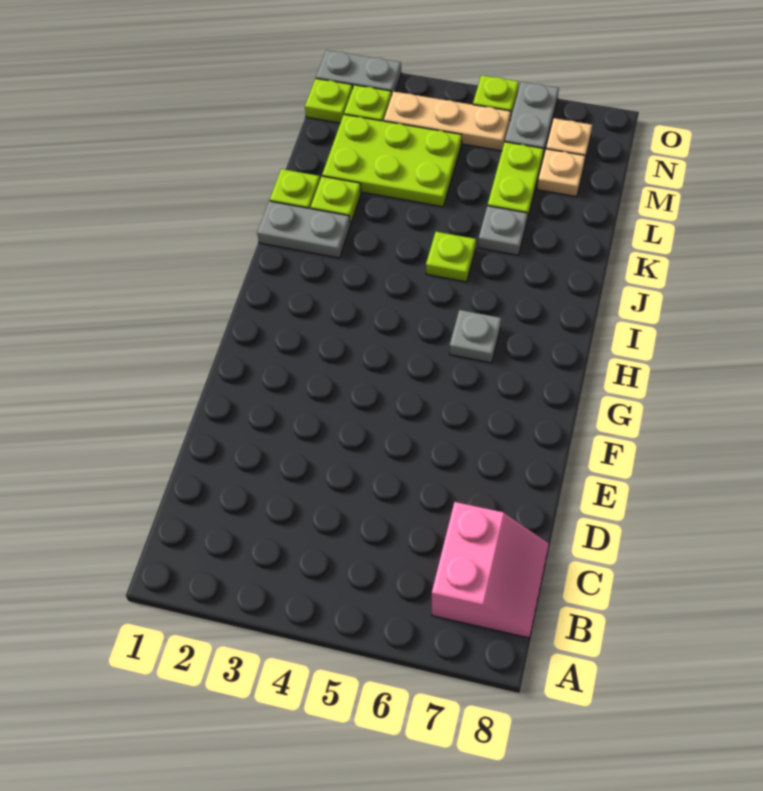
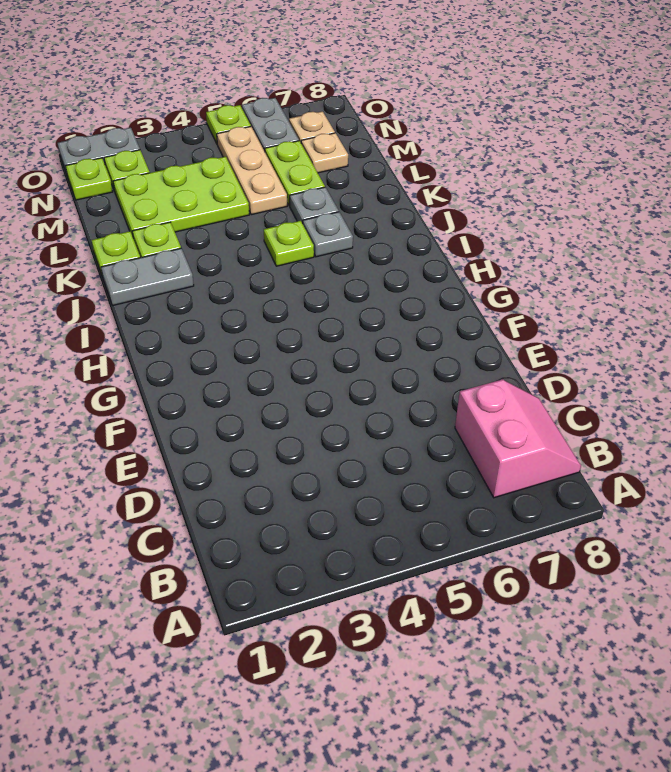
grey 1x1 plate [449,310,501,363] -> grey 1x1 plate moved to [303,212,353,257]
tan 1x3 plate [384,91,511,151] -> tan 1x3 plate turned to [217,127,287,215]

